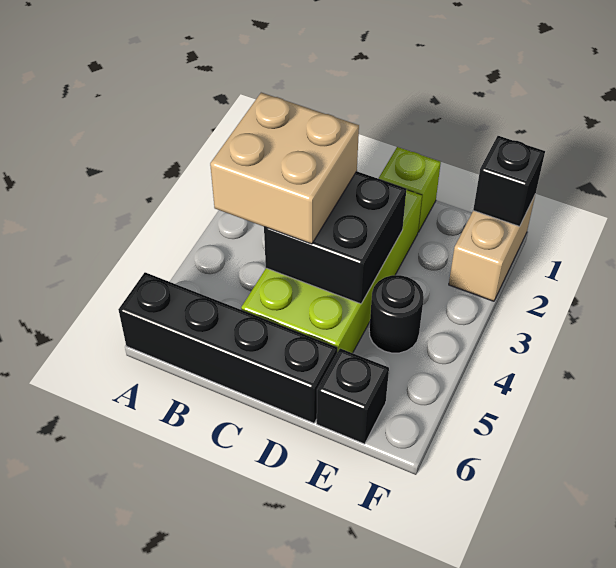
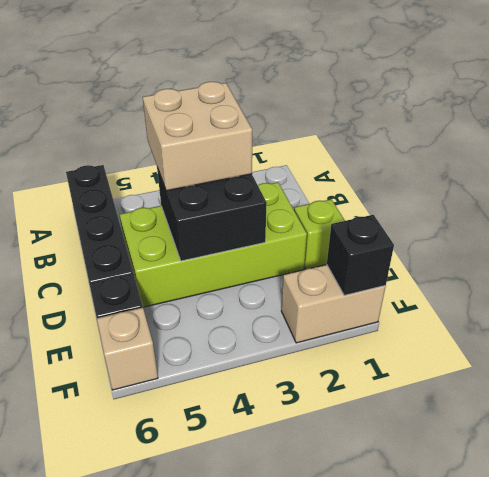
black 1x1 round brick [369,275,424,353] -> none
none -> tan 1x1 brick [97,308,158,390]

